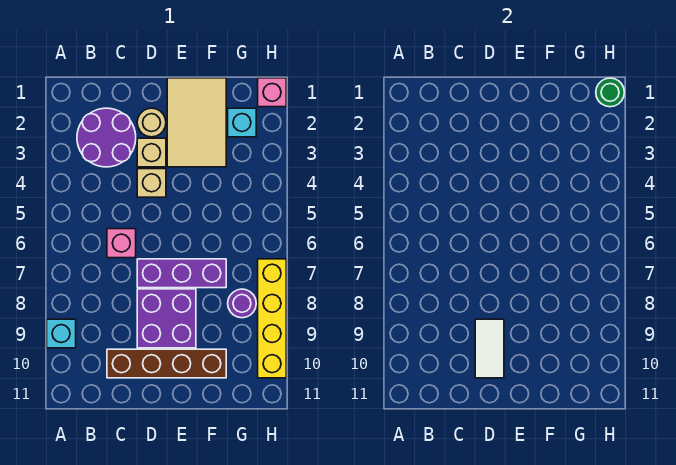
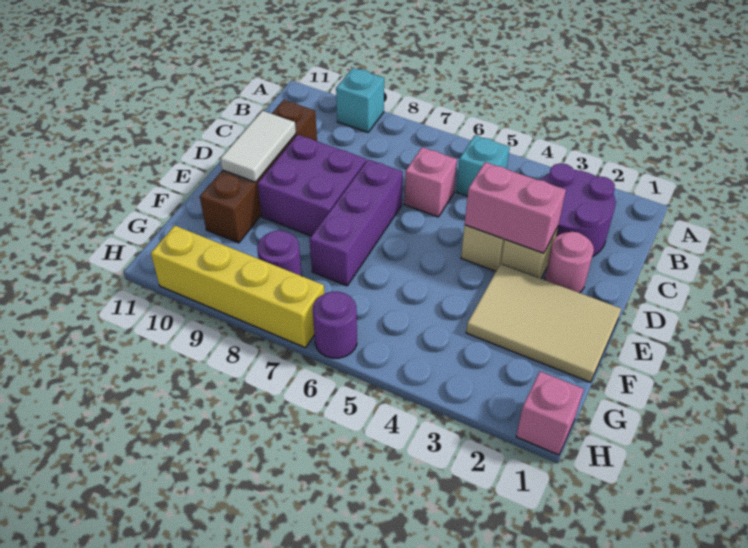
tan 1x1 round brick [137,108,166,137] -> pink 1x1 round brick [545,232,594,293]
none -> pink 1x2 brick [465,162,566,253]
white 1x2 tile [475,319,504,378] -> white 1x2 tile turned to [220,111,296,182]
cyan 1x1 brick [228,108,256,137] -> cyan 1x1 brick moved to [456,135,510,196]
green 1x1 round brick [596,78,624,107] -> none
none -> purple 1x1 round brick [313,292,357,358]

